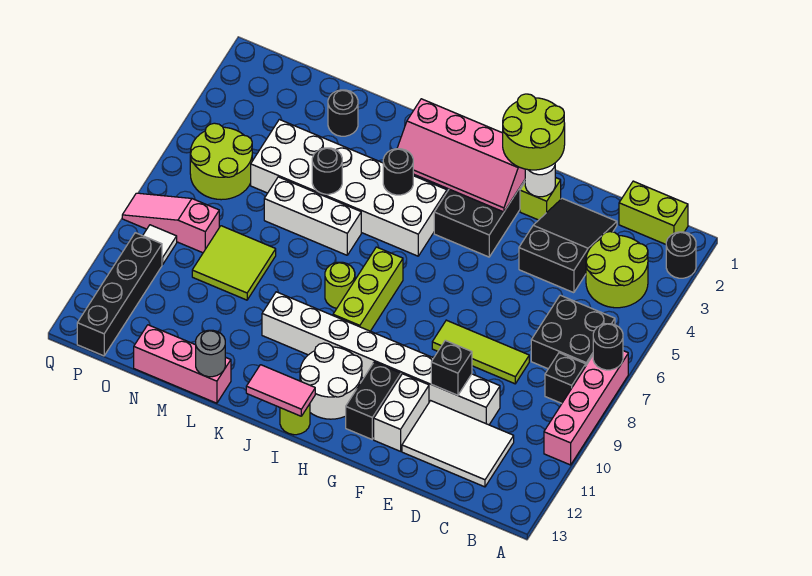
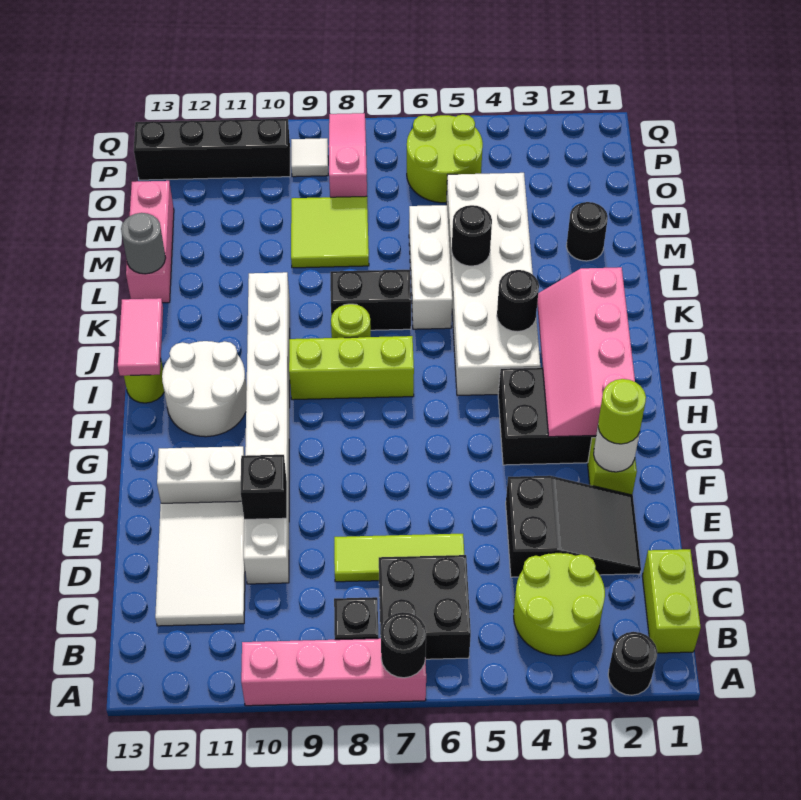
lime 1x3 tile [432,320,529,384] -> lime 1x3 tile turned to [334,534,464,582]
lime 2x2 round brick [503,94,565,170] -> lime 1x1 round brick [598,379,646,444]
black 1x2 brick [346,362,401,439] -> black 1x2 brick moved to [330,270,411,330]

